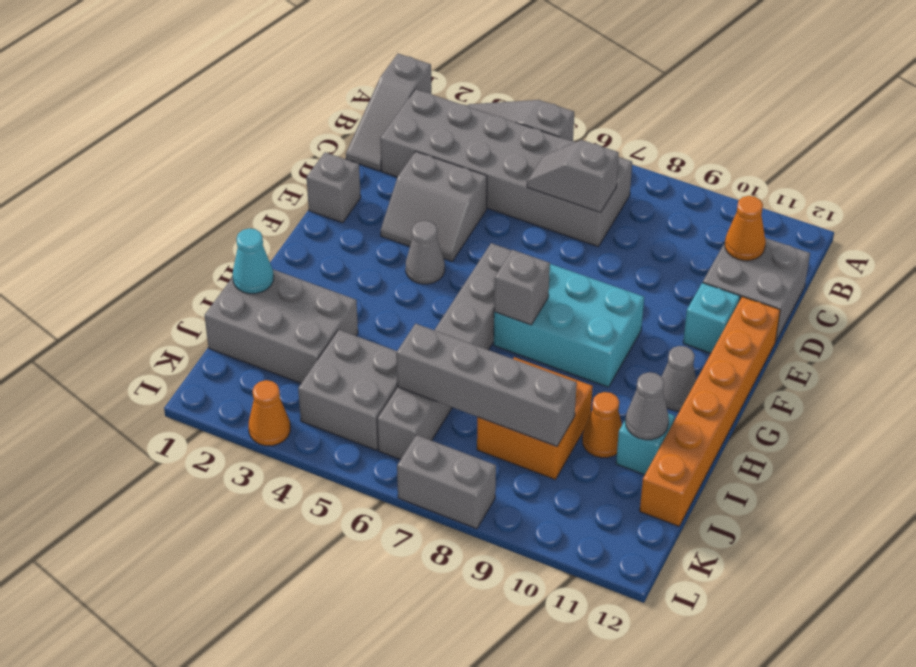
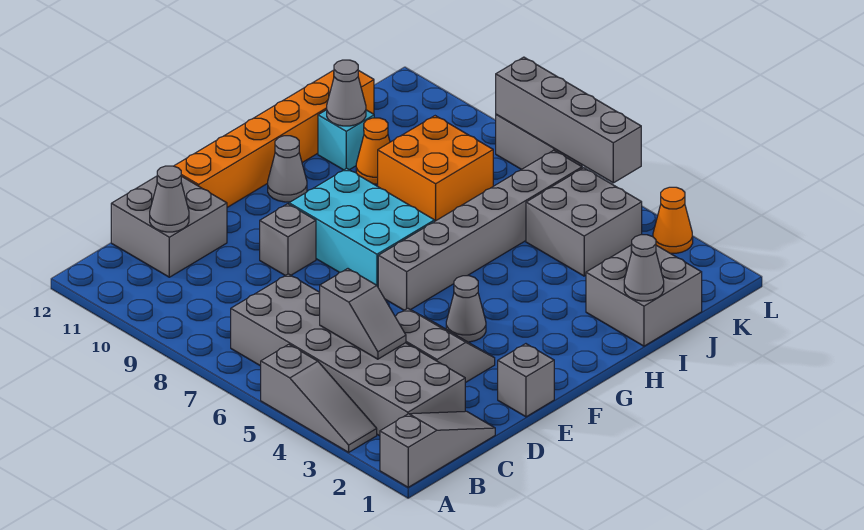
grey 1x2 slope [527,140,619,213] -> grey 1x2 slope moved to [320,269,406,359]
orange 1x1 cone [725,196,766,261] -> grey 1x1 cone [150,166,189,232]
cyan 1x1 brick [683,283,740,353] -> none
grey 1x1 brick [494,250,550,325] -> grey 1x1 brick moved to [260,204,316,276]
grey 2x3 brick [205,269,358,383] -> grey 2x2 brick [586,245,702,346]
cyan 1x1 cone [233,228,274,294] -> grey 1x1 cone [624,235,664,301]
grey 1x4 brick [396,324,577,446] -> grey 1x4 brick moved to [496,57,641,183]

